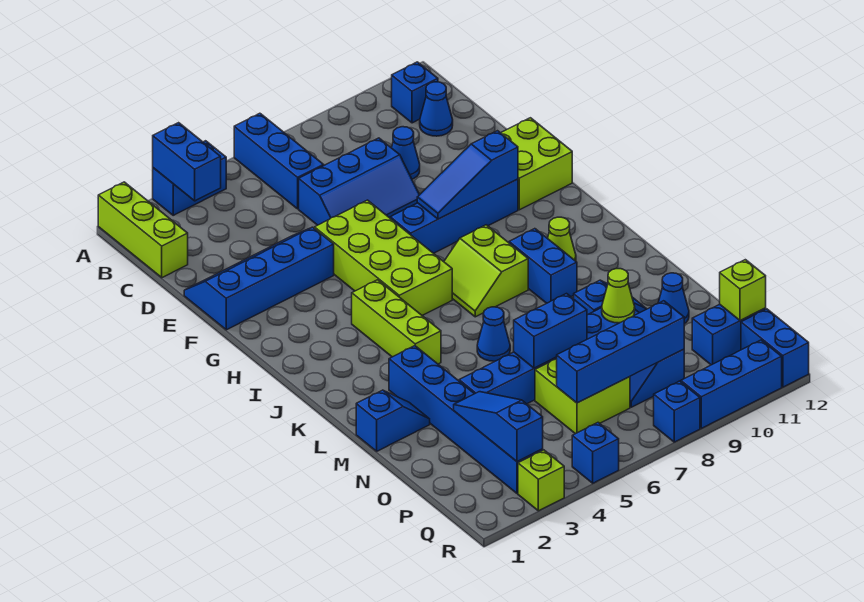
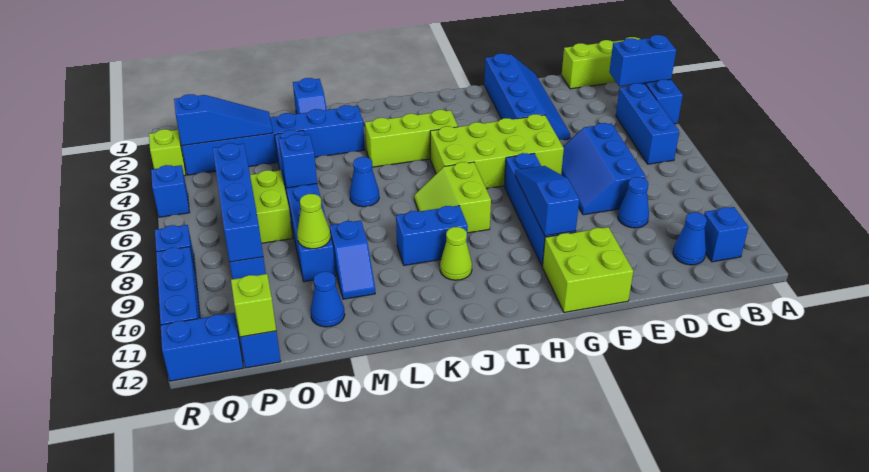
blue 1x3 brick [234,113,324,209] -> blue 1x3 brick turned to [616,83,679,164]
lime 2x2 slope [444,225,528,317] -> lime 2x2 slope turned to [414,162,491,233]
blue 1x2 brick [514,294,587,368] -> blue 1x1 brick [279,134,317,188]

